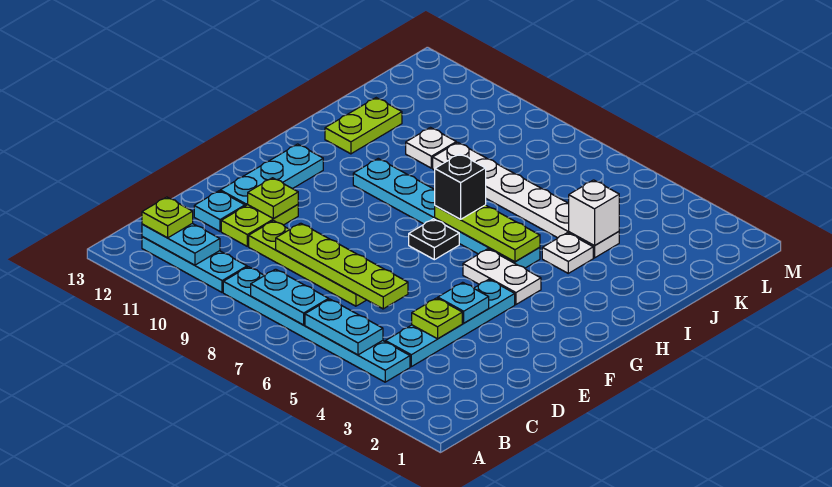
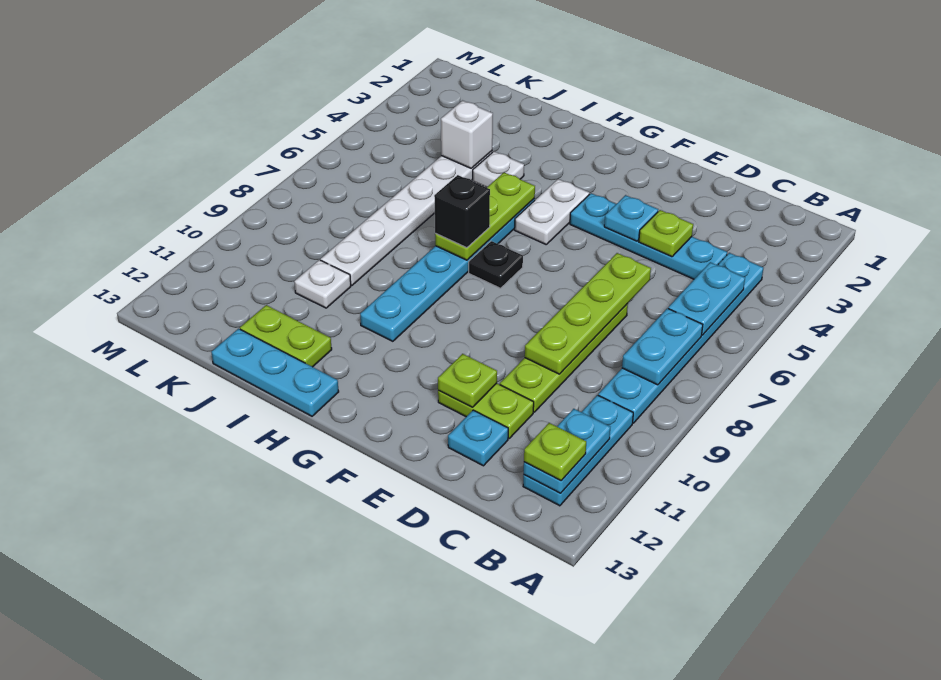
cyan 1x3 plate [220,144,323,206] -> cyan 1x3 plate moved to [211,329,339,416]

